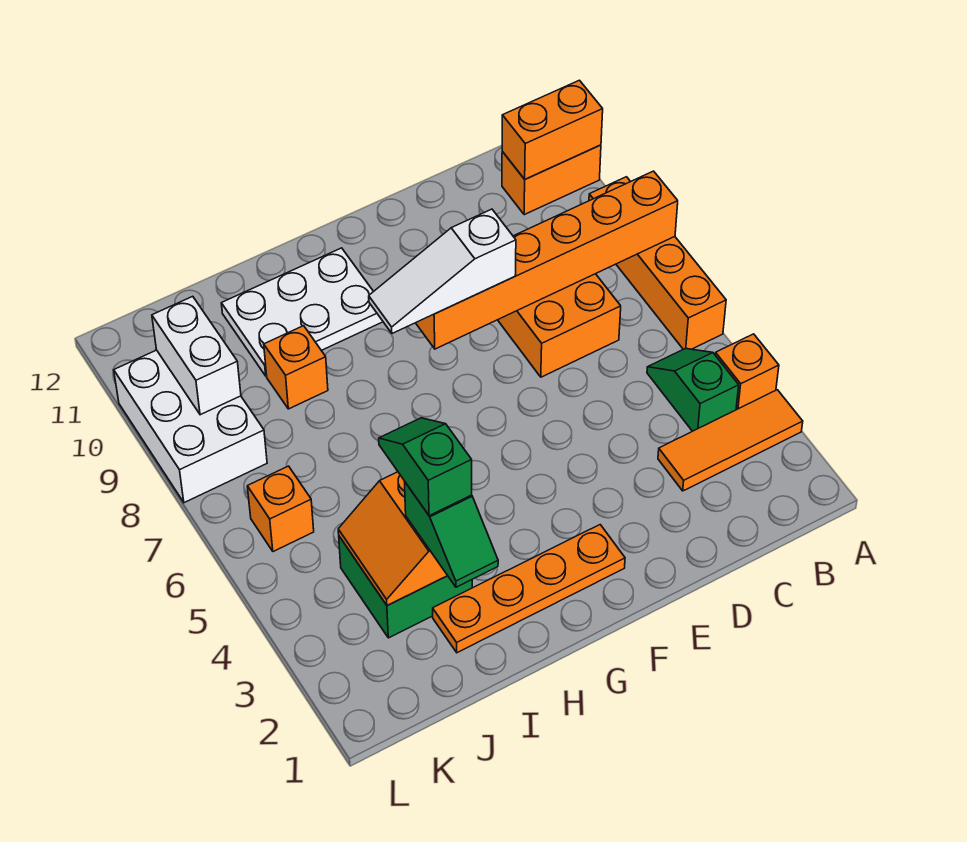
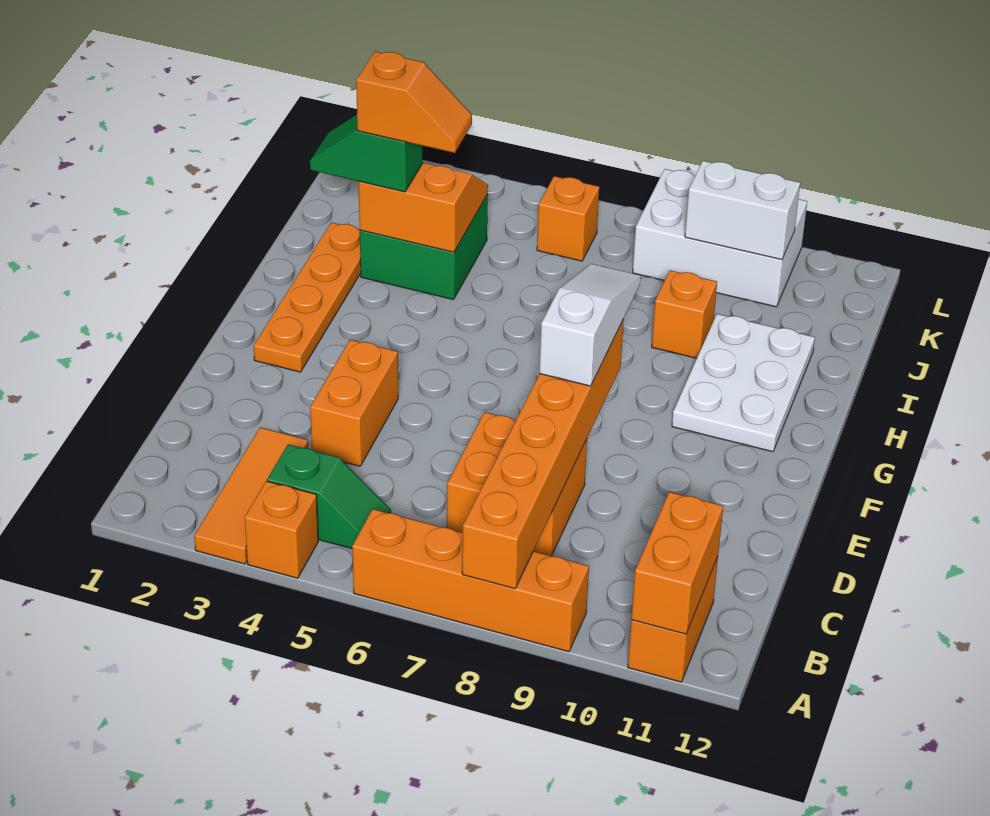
none -> orange 1x2 brick [310,340,398,466]
green 1x2 slope [379,418,472,516] -> orange 1x2 slope [356,52,472,153]

